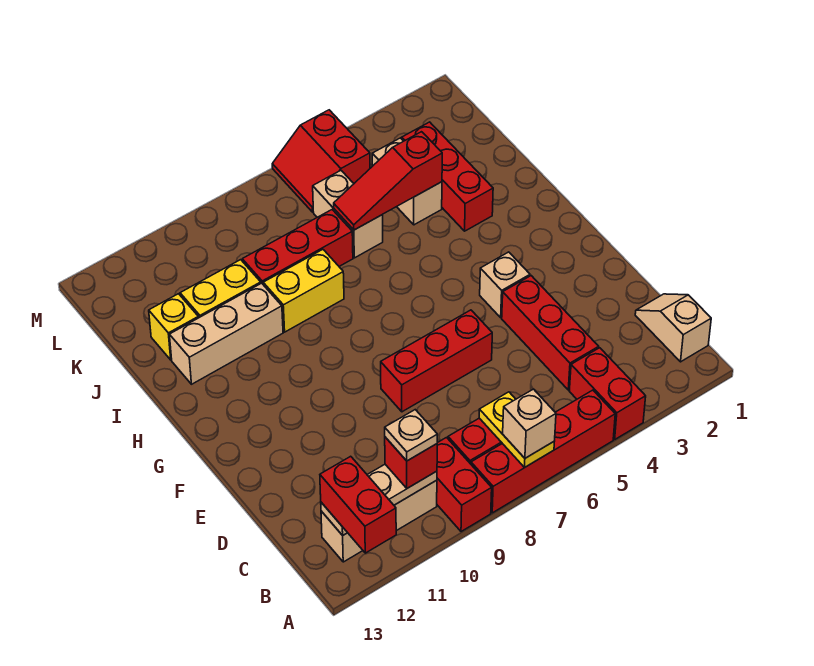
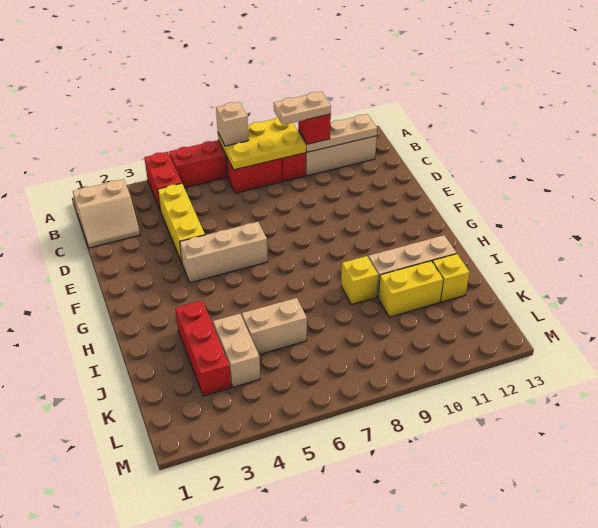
yellow 1x2 plate [479,392,554,467] -> yellow 2x3 plate [218,117,306,170]
red 1x2 brick [320,456,396,553] -> none
tan 1x2 slope [635,294,711,362] -> tan 2x2 slope [73,179,140,248]
tan 1x1 plate [385,410,438,461] -> tan 1x2 plate [274,92,331,125]
red 1x3 brick [502,276,599,390] -> yellow 1x3 brick [158,183,205,263]
red 1x3 brick [381,310,492,412] -> none
tan 1x1 brick [480,252,530,318] -> tan 1x3 brick [180,222,268,283]
yellow 1x2 brick [263,249,344,332] -> yellow 1x1 brick [341,256,378,305]
red 1x3 slope [334,132,442,230] -> none
tan 1x2 brick [313,171,383,258] -> tan 1x2 brick turned to [242,298,307,355]
red 1x3 brick [242,210,353,284] -> none
red 2x2 slope [272,110,370,212] -> none

